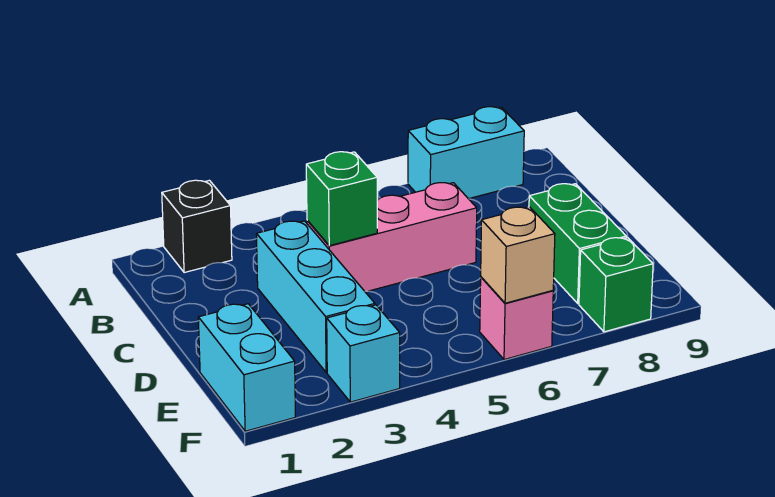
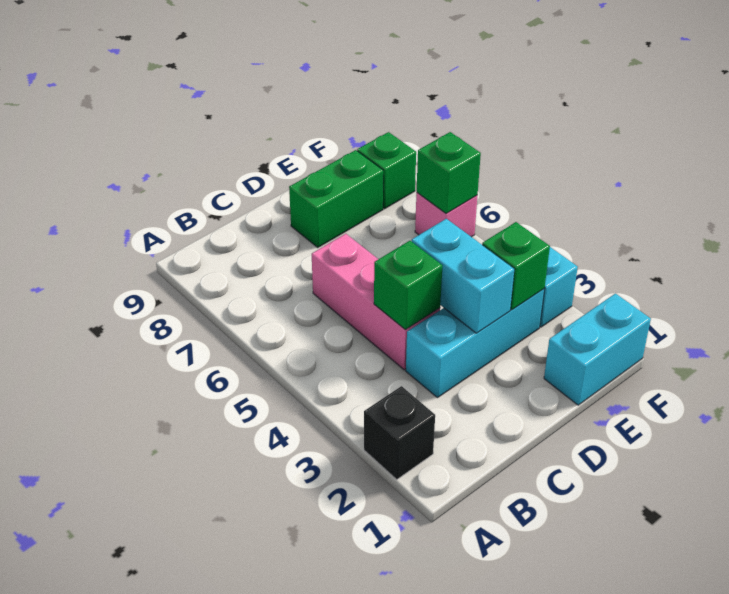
cyan 1x2 brick [408,107,524,199] -> cyan 1x2 brick moved to [412,219,515,333]
none -> green 1x1 brick [482,222,550,310]
tan 1x1 brick [481,207,555,303] -> green 1x1 brick [417,132,481,213]

